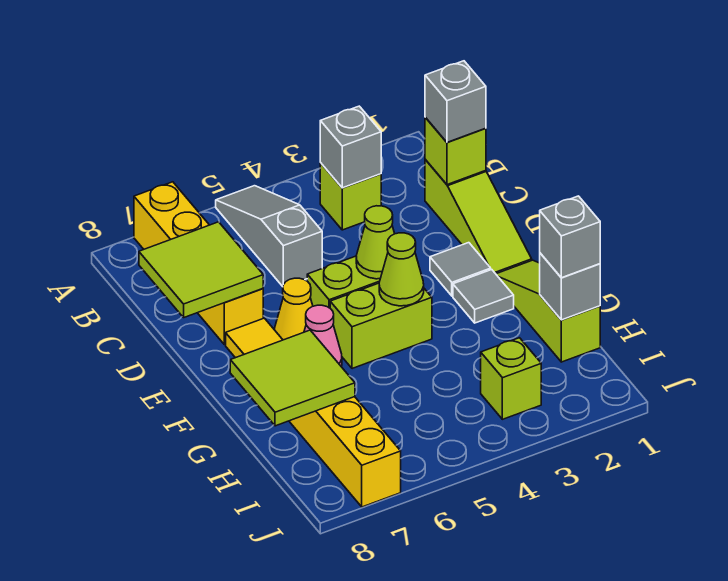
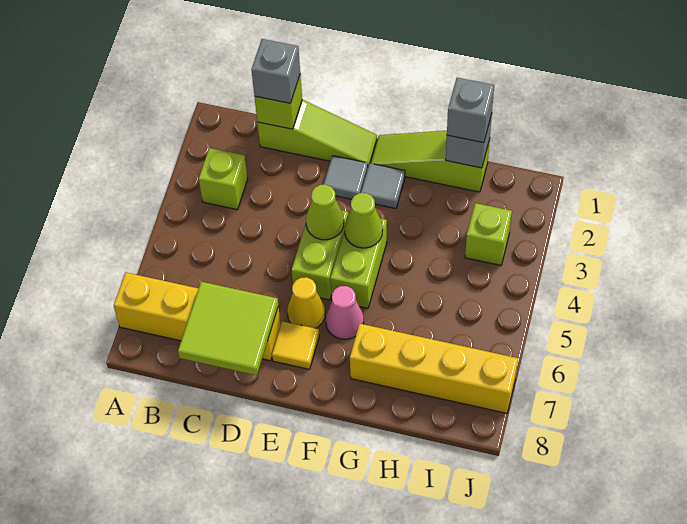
grey 1x3 slope [216,186,322,287] -> none
grey 1x1 brick [320,106,381,188] -> none
lime 2x2 tile [230,330,355,426] -> none

